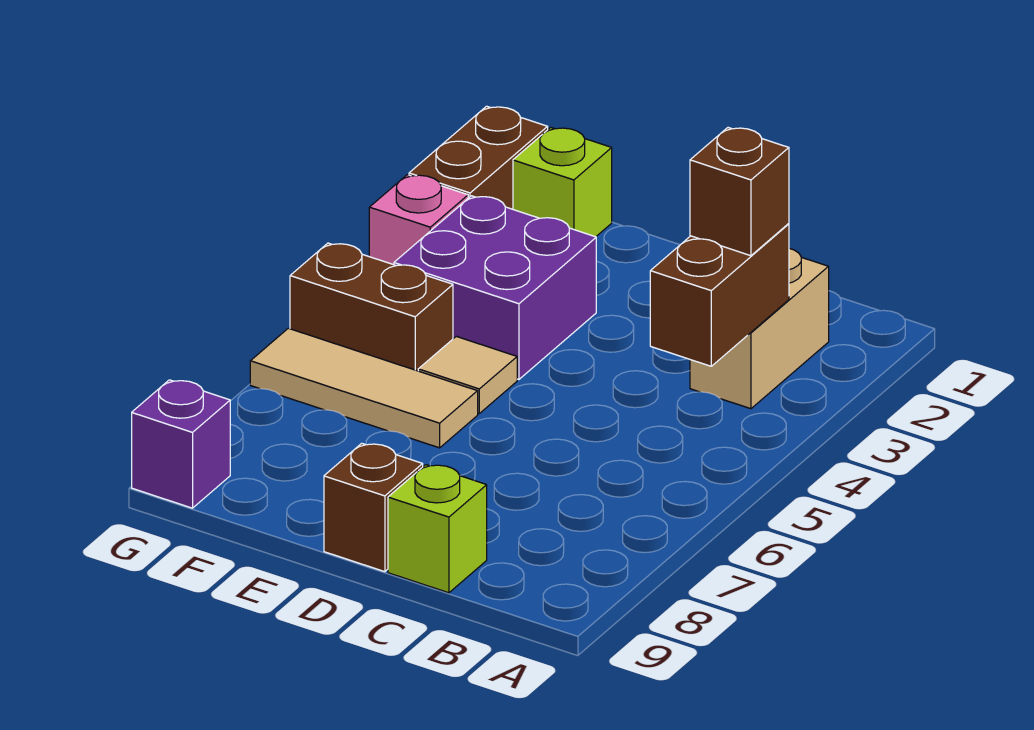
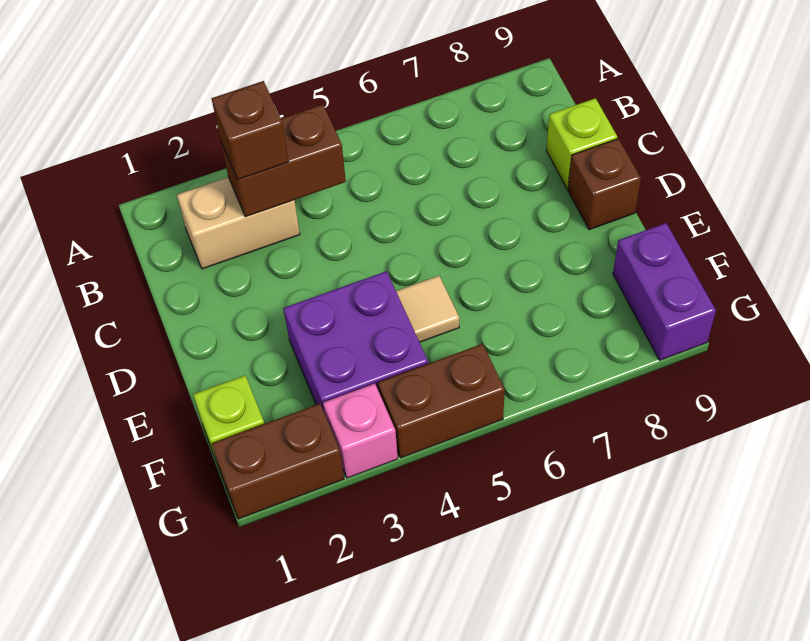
tan 1x3 tile [250,328,478,448] -> none
brown 1x2 brick [290,243,453,371] -> brown 1x2 brick turned to [378,344,505,458]
purple 1x1 brick [132,380,230,508] -> purple 1x2 brick [613,223,716,360]

